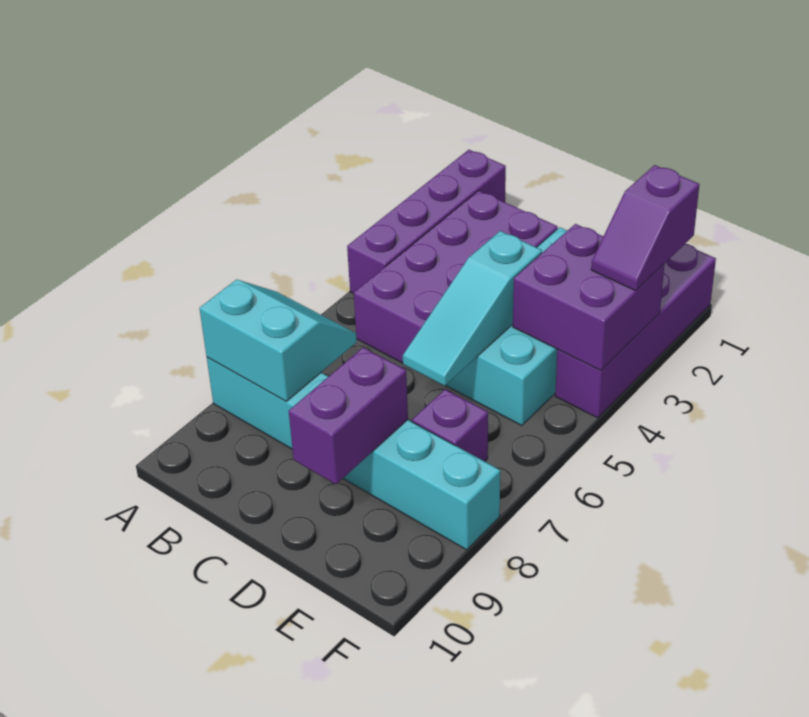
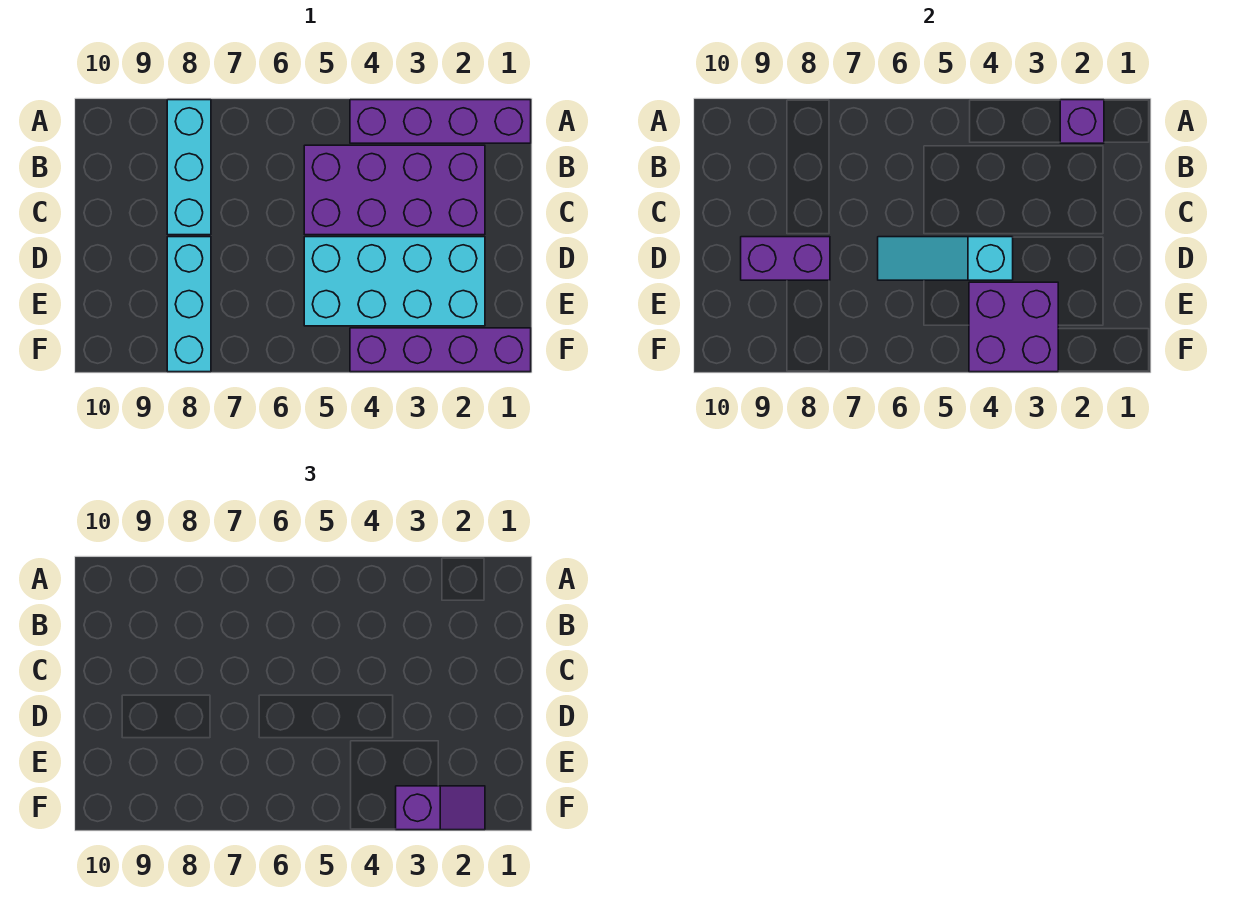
cyan 2x2 slope [199,279,357,401] -> none
purple 1x1 brick [412,389,488,461] -> purple 1x1 brick moved to [1060,100,1104,143]
purple 1x2 slope [591,165,699,291] -> purple 1x2 slope turned to [396,786,485,830]

